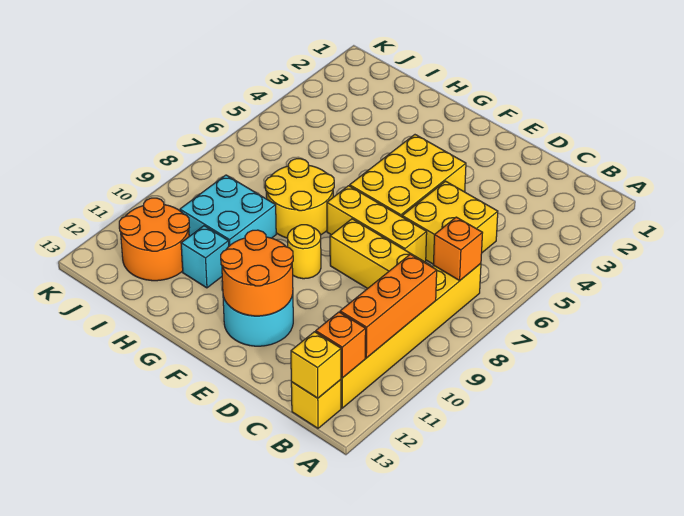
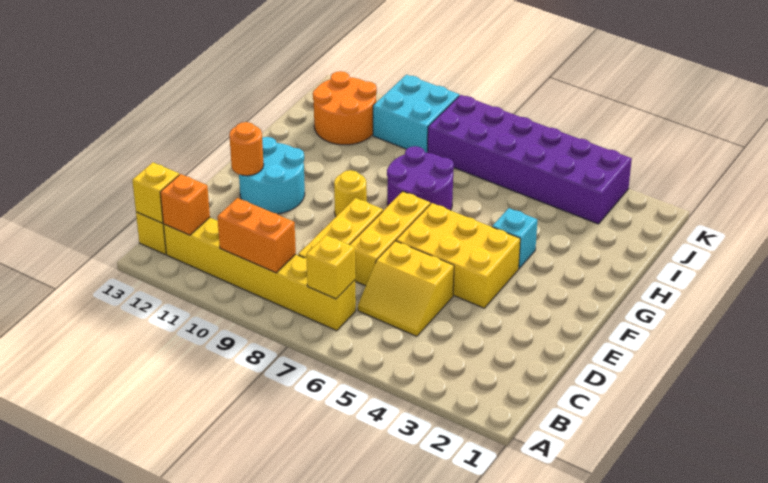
orange 1x1 brick [434,217,482,280] -> yellow 1x1 brick [306,235,355,299]
orange 1x3 brick [340,254,437,358] -> orange 1x2 brick [217,198,296,273]
yellow 2x2 brick [402,181,498,264] -> yellow 2x2 slope [358,241,454,336]
orange 2x2 round brick [221,230,293,316] -> orange 1x1 round brick [229,122,264,176]
yellow 2x2 round brick [265,159,334,238] -> purple 2x2 round brick [387,146,454,210]
cyan 2x2 brick [180,175,276,246] -> cyan 2x2 brick moved to [373,75,459,153]
cyan 1x1 brick [181,226,229,288] -> cyan 1x1 brick moved to [492,208,537,268]
none -> purple 2x6 brick [427,95,632,224]

